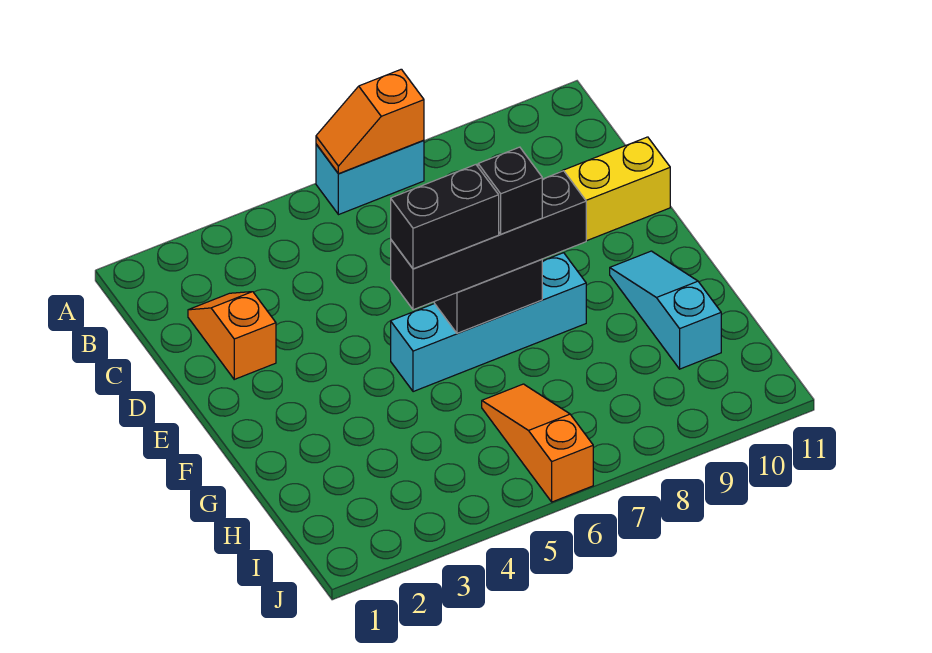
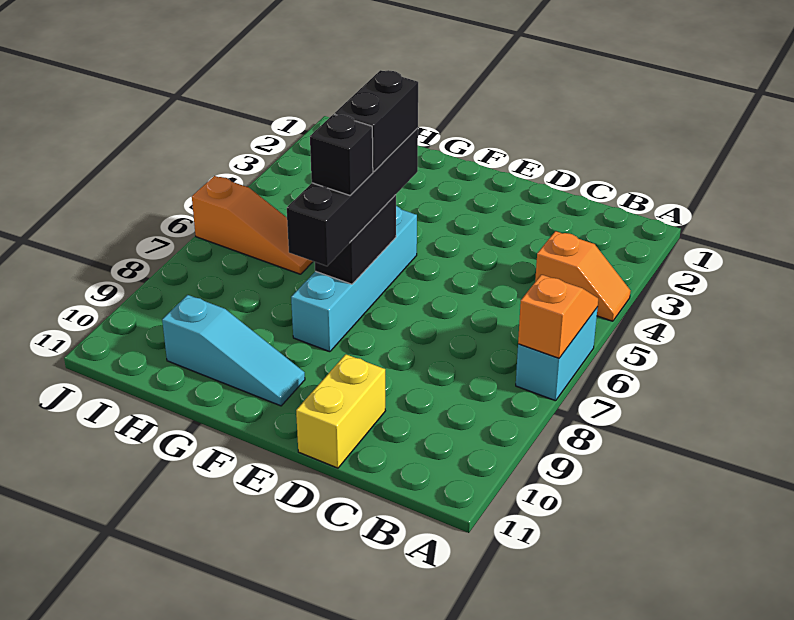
orange 1x2 slope [188,292,276,379] -> orange 1x2 slope moved to [535,231,631,321]

